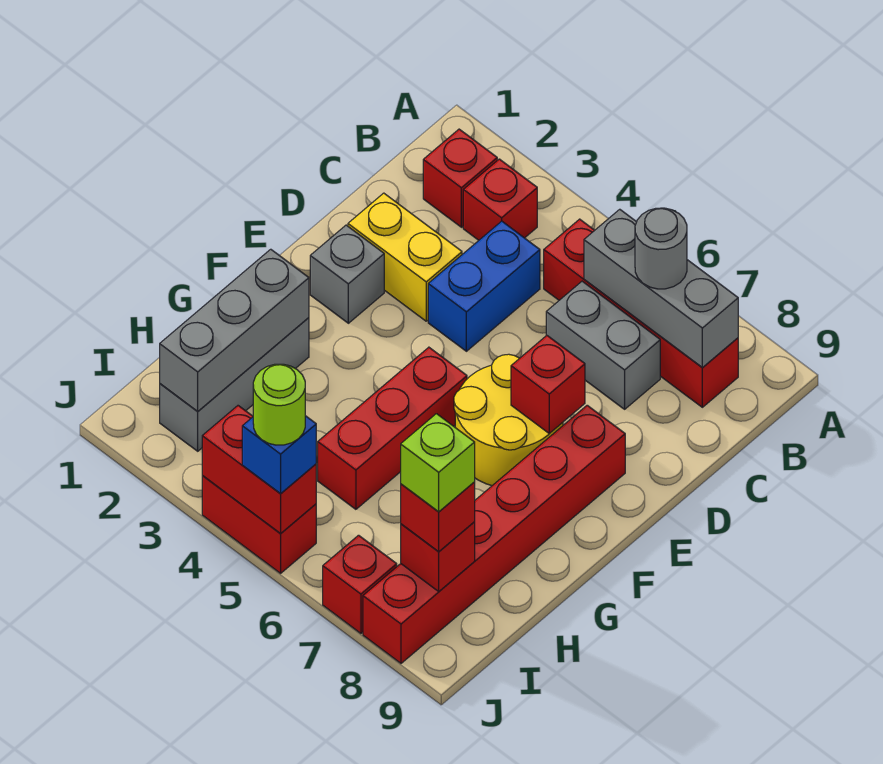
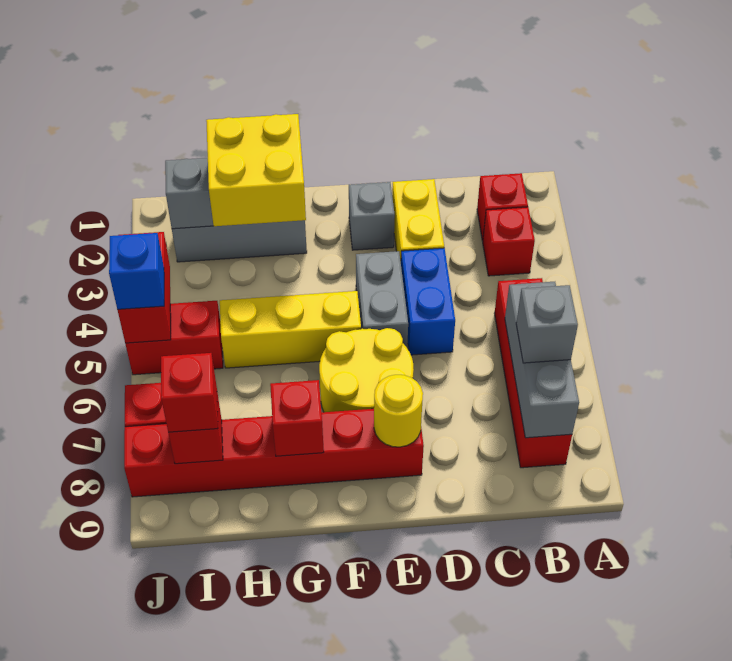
grey 1x1 round brick [635,208,687,289] -> grey 1x1 brick [516,285,578,363]
blue 1x2 brick [428,221,540,351] -> blue 1x2 brick turned to [401,248,455,355]
grey 1x2 brick [546,281,660,409] -> grey 1x2 brick moved to [356,251,408,347]
red 1x1 brick [511,336,585,434] -> red 1x1 brick moved to [270,380,324,456]
none -> yellow 1x1 round brick [374,375,423,447]
red 1x3 brick [318,347,467,509] -> yellow 1x3 brick [220,291,361,368]
none -> yellow 2x2 brick [206,114,306,226]
lime 1x1 brick [401,414,475,512] -> none
red 1x2 brick [202,476,316,573] -> red 1x2 brick turned to [125,301,223,375]
lime 1x1 round brick [253,364,305,445] -> none

